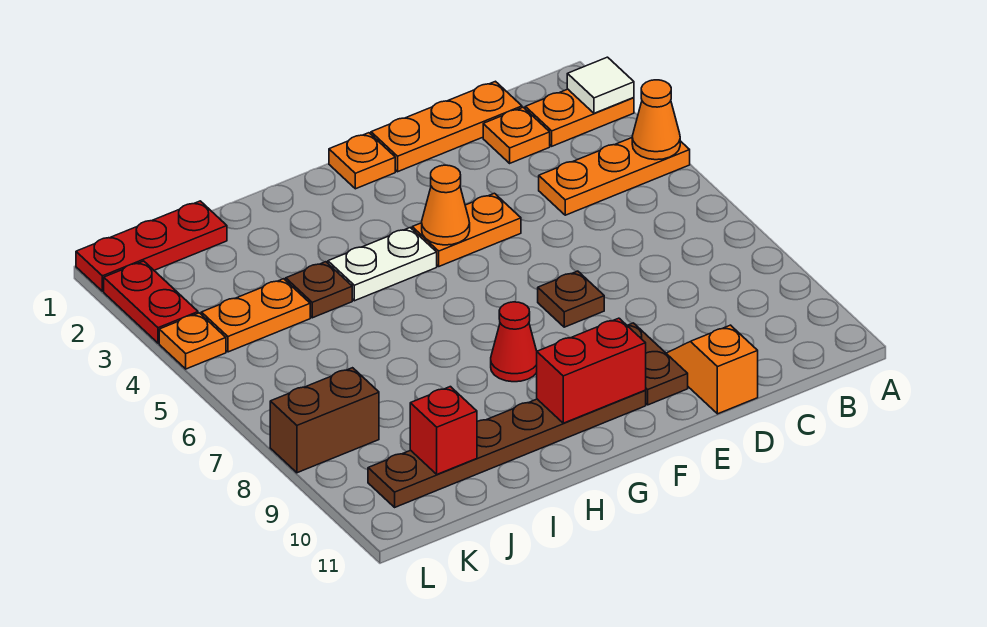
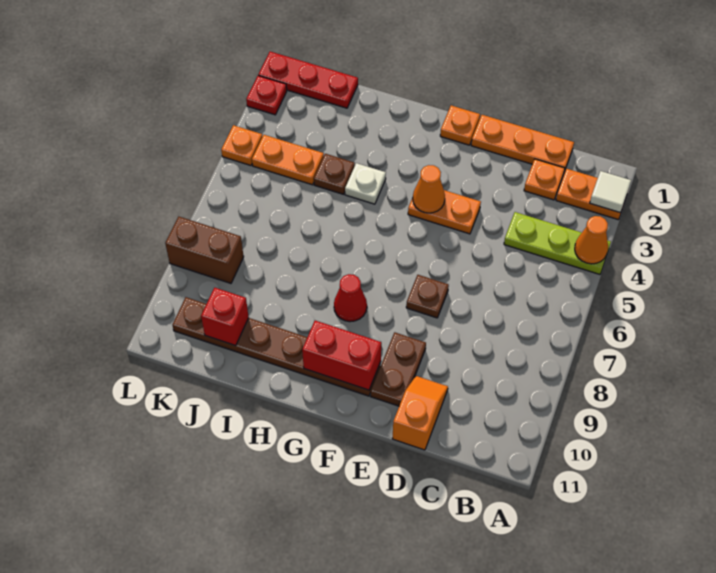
orange 1x3 plate [539,138,690,215] -> lime 1x3 plate [504,212,611,274]
white 1x2 plate [328,228,437,301] -> white 1x1 plate [345,163,386,204]
red 1x2 plate [104,261,198,343] -> red 1x1 plate [246,76,287,115]

